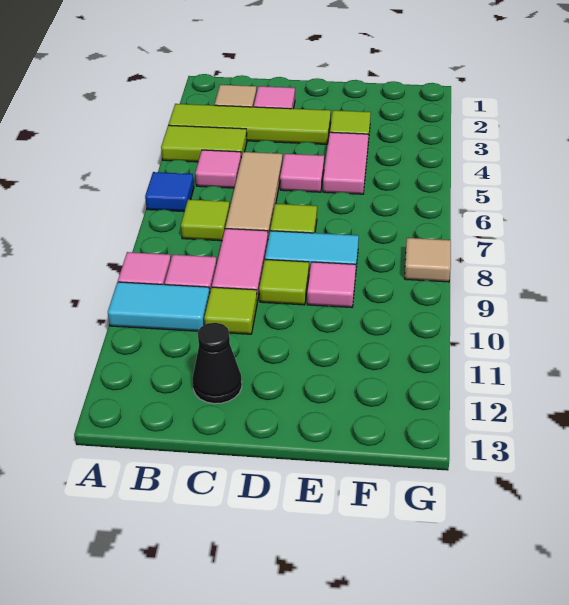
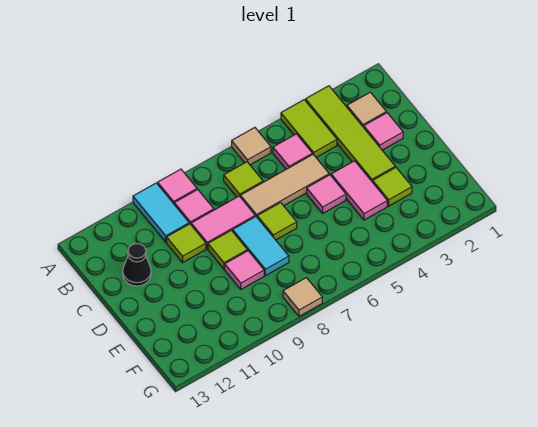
blue 1x1 tile [145,172,194,212] -> tan 1x1 tile [232,128,271,165]
pink 1x2 tile [323,132,368,194] -> pink 1x2 tile turned to [331,161,387,220]

